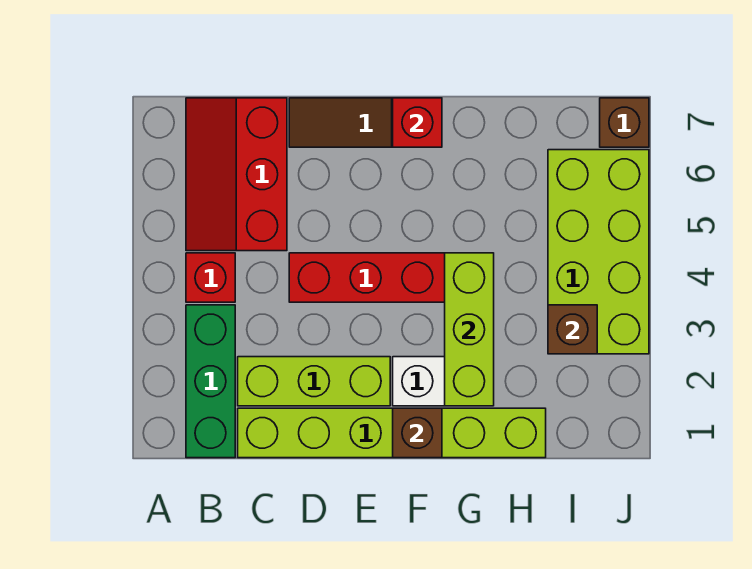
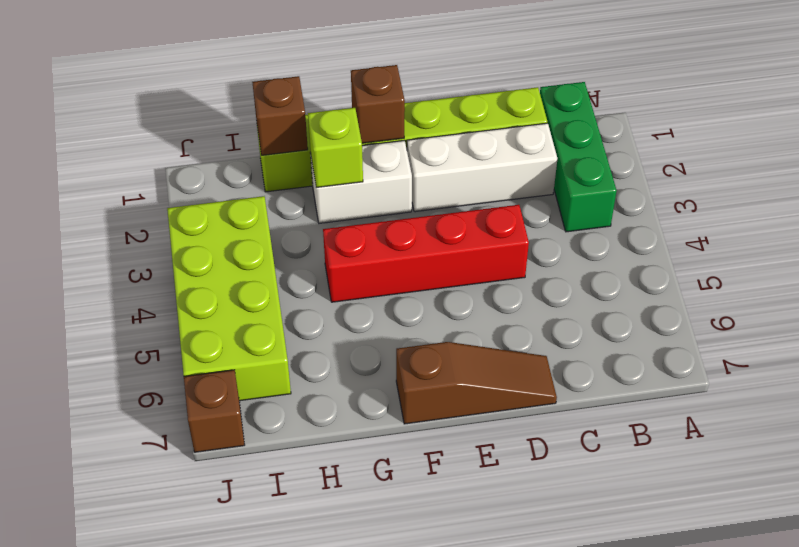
red 1x1 brick [186,253,235,302] -> none
red 2x3 slope [186,98,287,251] -> none
lime 1x3 brick [238,357,390,406] -> white 1x3 brick [407,123,557,212]
red 1x1 brick [393,98,442,147] -> none
lime 1x3 brick [445,253,494,406] -> lime 1x1 brick [308,108,363,187]
brown 1x1 brick [548,305,597,354] -> brown 1x1 brick moved to [252,76,308,155]

